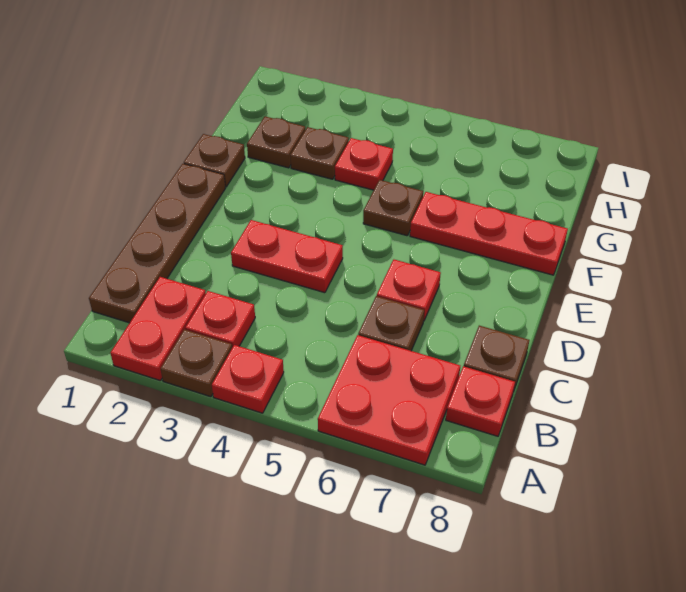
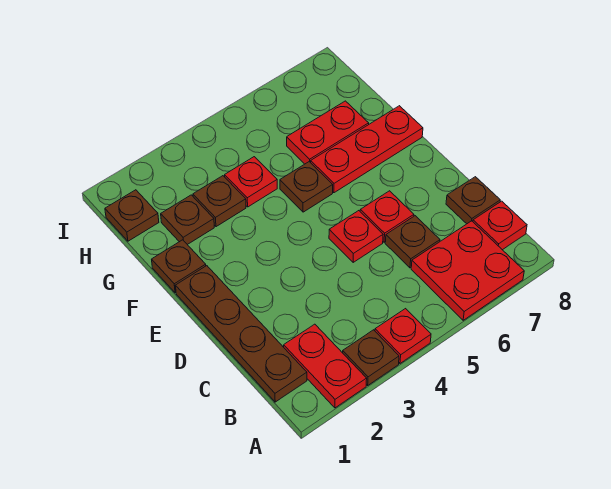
red 1x1 plate [185,291,255,348] -> red 1x1 plate moved to [329,211,383,263]
red 1x2 plate [231,220,343,293] -> red 1x2 plate moved to [287,101,369,164]
none -> brown 1x1 plate [105,190,159,241]

